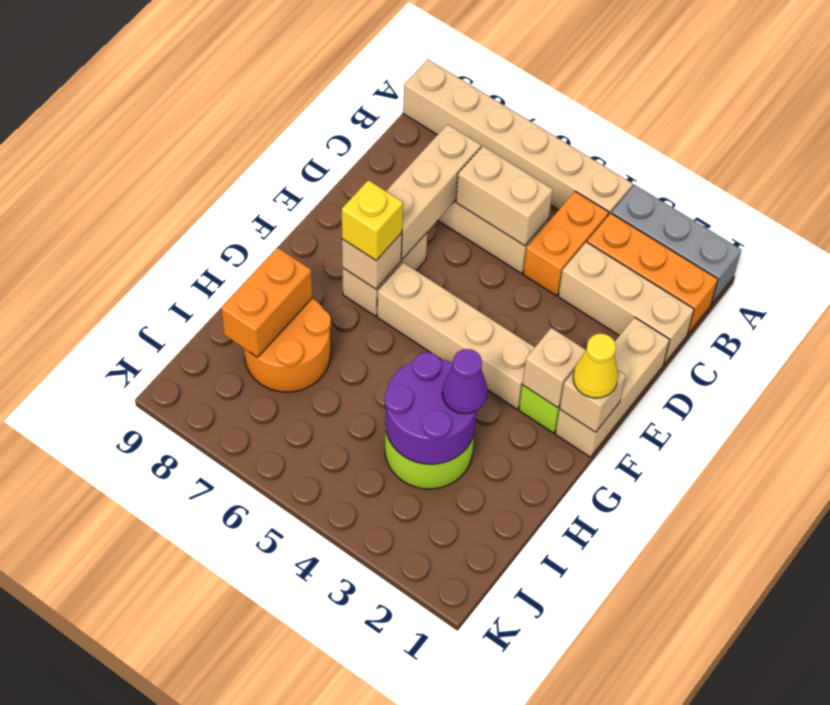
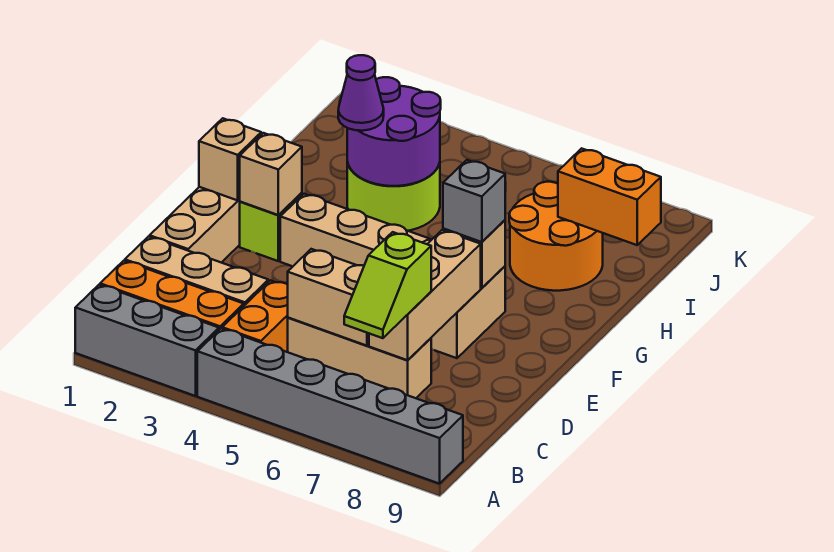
tan 1x6 brick [403,59,633,215] -> grey 1x6 brick [197,329,463,484]
none -> lime 1x2 slope [344,232,431,338]
yellow 1x1 cone [573,334,618,398] -> none
yellow 1x1 brick [342,180,403,260] -> grey 1x1 brick [443,160,505,242]
orange 1x2 brick [221,248,312,357] -> orange 1x2 brick turned to [558,148,661,245]

